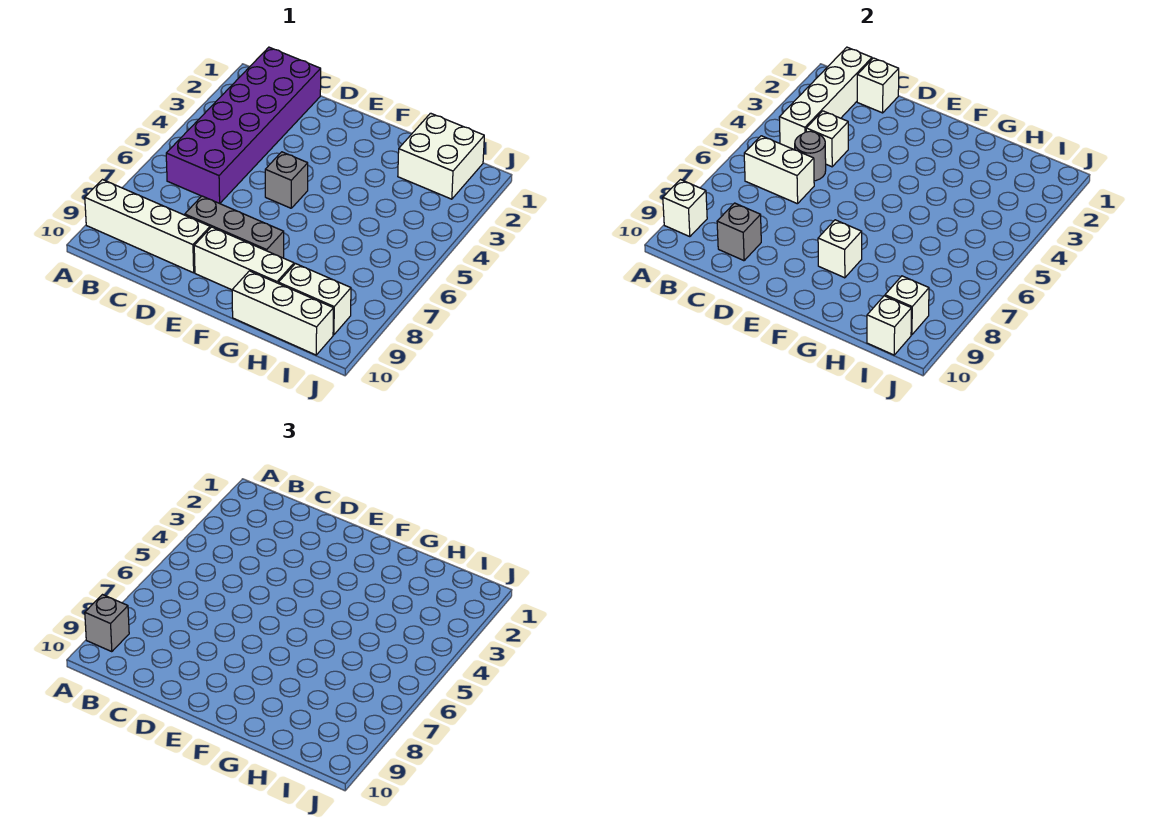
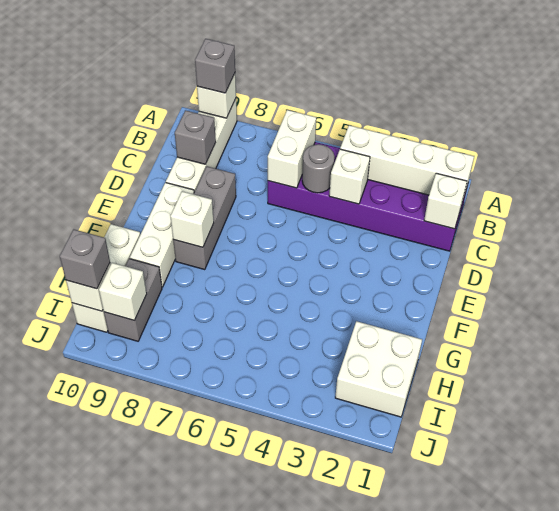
grey 1x1 brick [265,152,308,208] -> grey 1x1 brick moved to [60,229,110,289]
white 1x2 brick [279,264,351,335] -> grey 1x2 brick [104,259,162,341]

